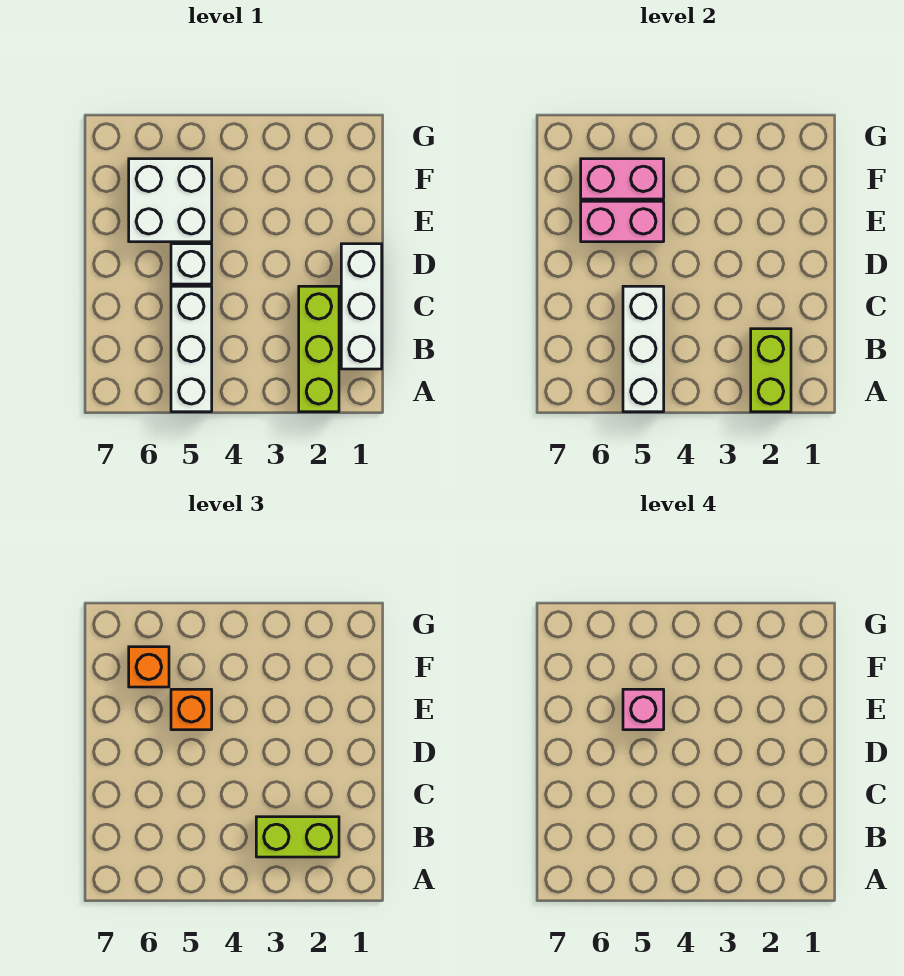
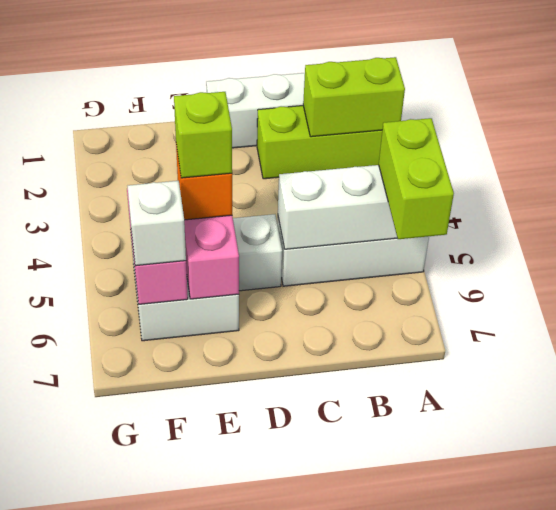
lime 1x2 brick [256,817,339,857] -> lime 1x2 brick moved to [379,118,454,239]
pink 1x1 brick [623,689,664,730] -> lime 1x1 brick [174,92,232,178]
orange 1x1 brick [129,647,169,687] -> white 1x1 brick [128,181,186,266]

